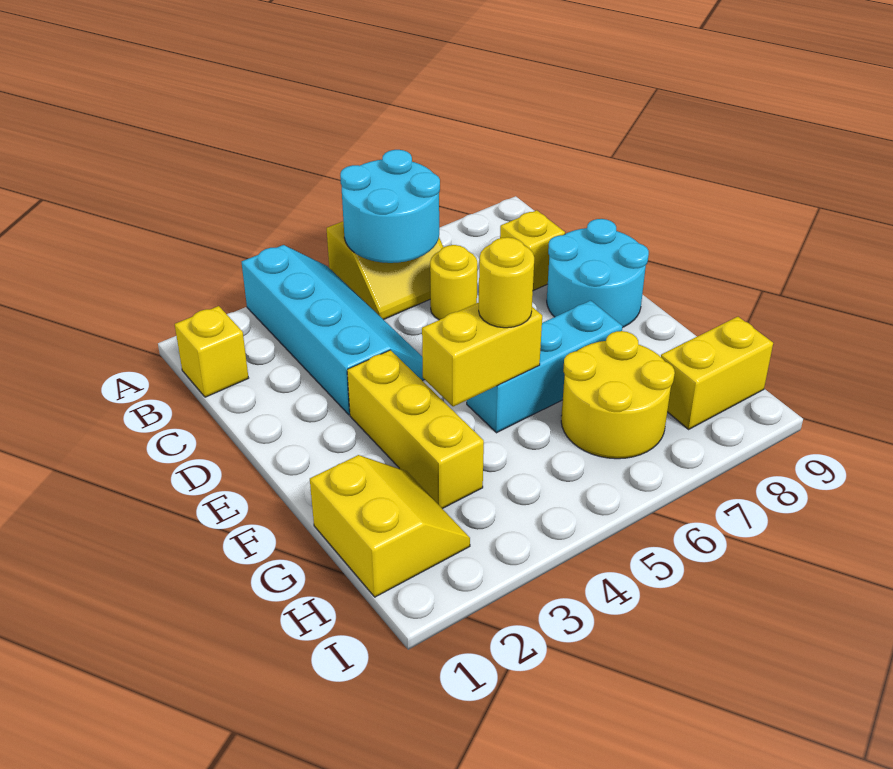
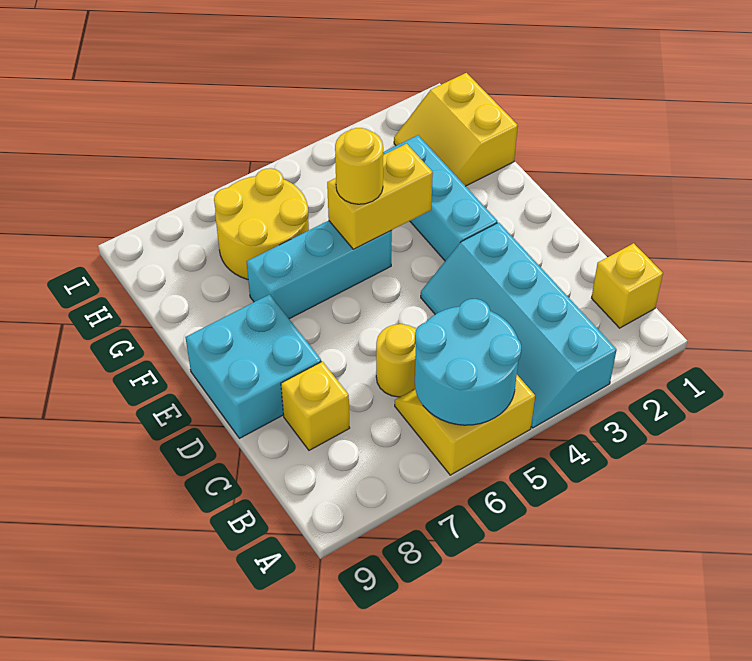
cyan 2x2 round brick [547,219,649,328] -> cyan 2x2 brick [186,295,321,438]
yellow 1x3 brick [347,350,484,509] -> cyan 1x3 brick [383,135,497,261]
yellow 1x2 brick [661,317,773,429] -> none

